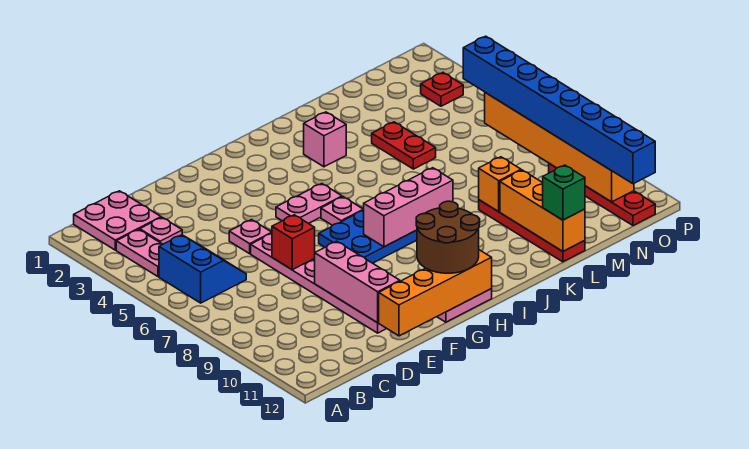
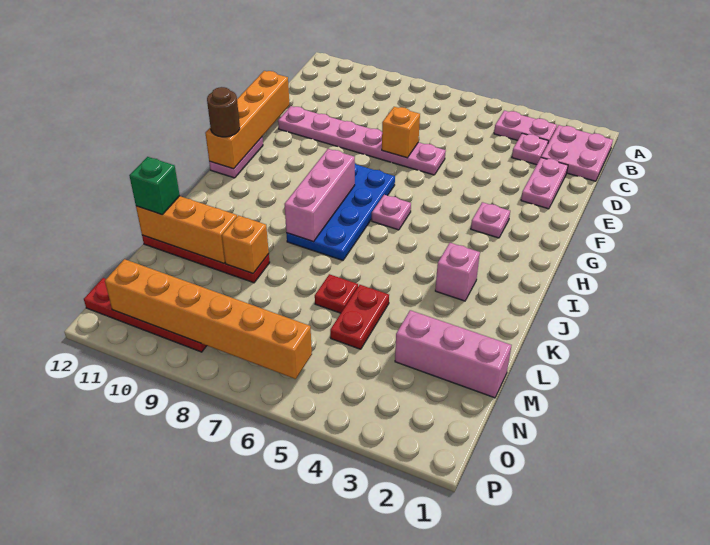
blue 2x2 slope [159,235,246,303] -> none
pink 1x1 plate [229,220,272,254] -> pink 1x1 plate moved to [471,202,510,238]
red 1x1 brick [272,215,315,270] -> orange 1x1 brick [382,107,420,158]
pink 1x3 brick [314,241,400,323] -> pink 1x3 brick moved to [395,310,512,398]
pink 1x2 plate [276,184,342,223] -> pink 1x2 plate moved to [521,158,568,209]
brown 2x2 round brick [416,201,480,273] -> brown 1x1 round brick [207,87,240,137]
red 1x2 plate [372,122,436,169] -> red 1x2 plate turned to [330,285,389,349]
red 1x1 plate [421,73,463,106] -> red 1x1 plate moved to [315,274,358,313]
blue 1x8 brick [463,36,655,184] -> none

